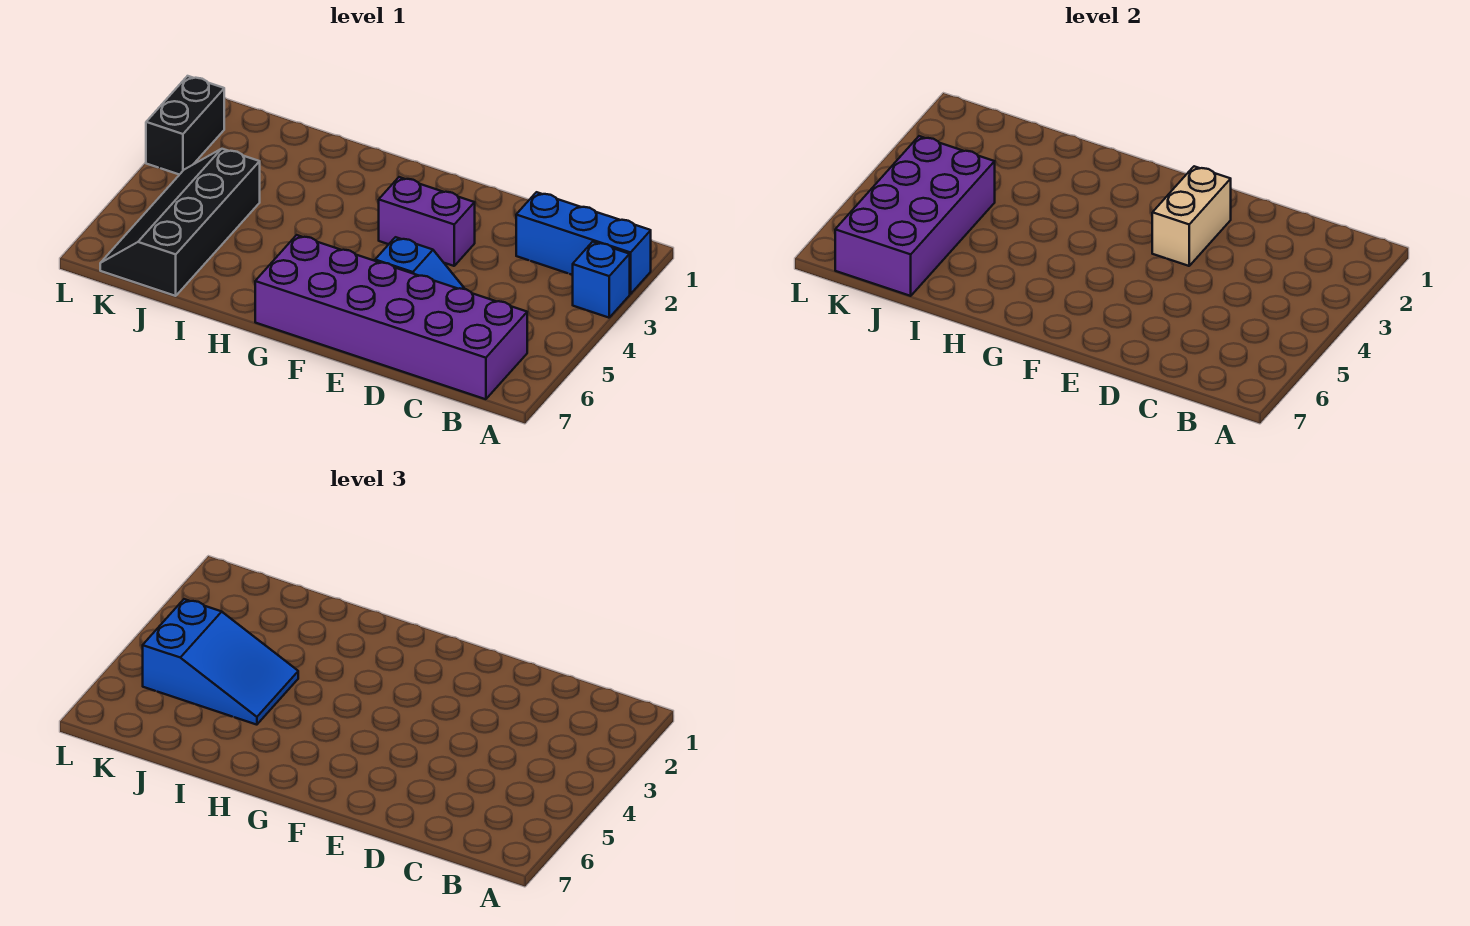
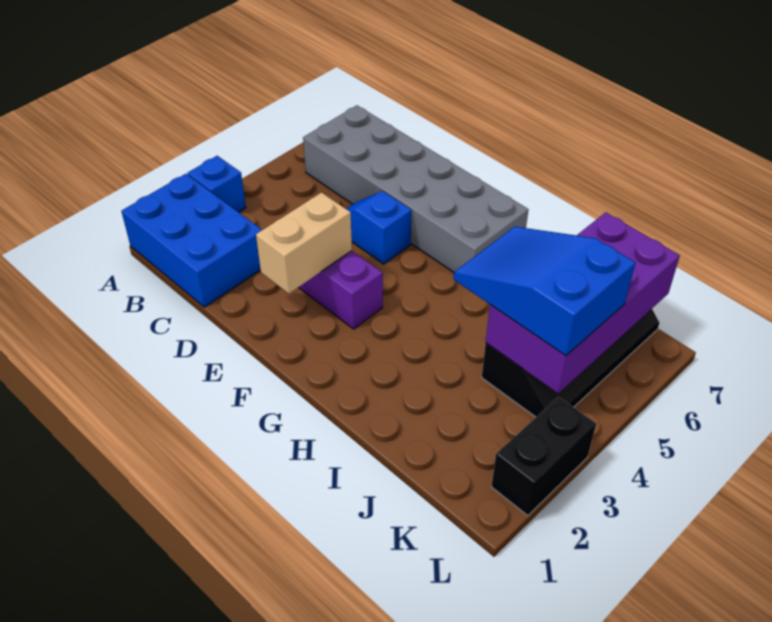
blue 1x3 brick [516,192,651,294] -> blue 2x3 brick [121,174,262,307]
purple 2x6 brick [255,235,527,399] -> grey 2x6 brick [303,105,528,272]

